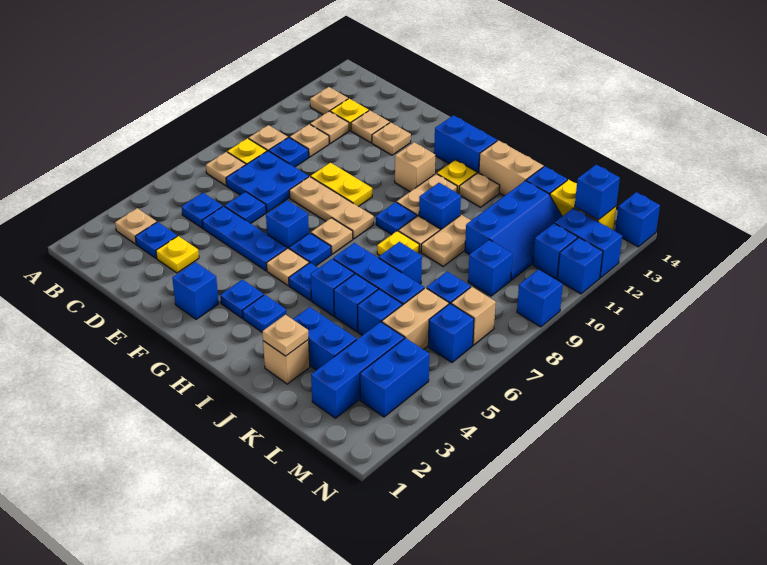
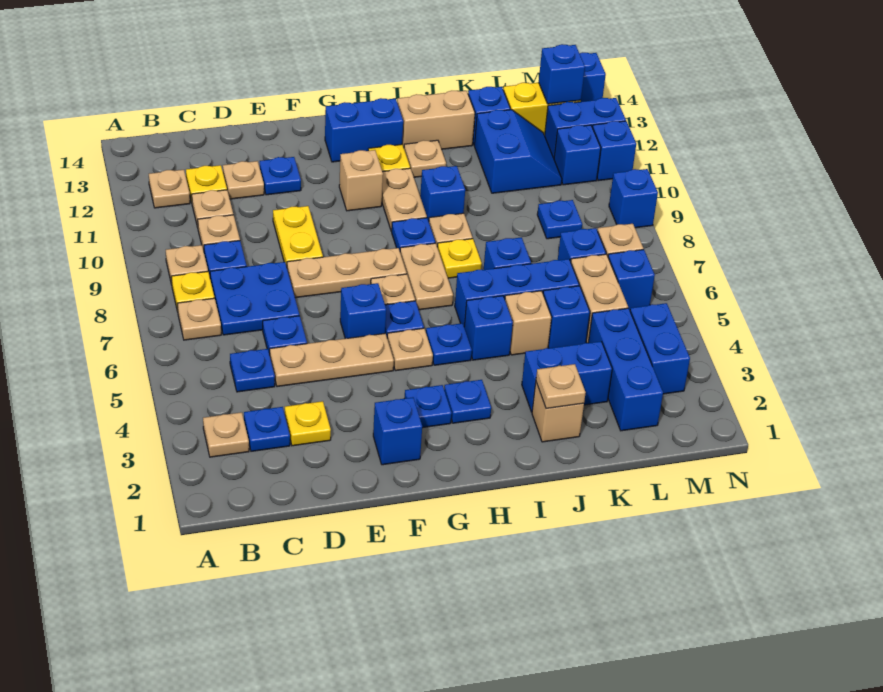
blue 1x3 plate [202,206,287,271] -> tan 1x3 plate [270,333,394,387]
yellow 1x2 plate [311,163,372,207] -> yellow 1x2 plate turned to [273,206,323,266]
tan 1x1 plate [372,122,411,155] -> blue 1x1 plate [260,157,301,195]
blue 1x1 brick [334,274,378,332] -> tan 1x1 brick [505,291,552,355]
tan 1x2 plate [421,215,471,266] -> tan 1x2 plate moved to [400,243,453,310]
blue 2x3 slope [465,181,562,280] -> blue 2x2 slope [474,110,562,193]
blue 1x1 brick [468,240,512,296] -> blue 1x1 plate [537,200,582,239]

